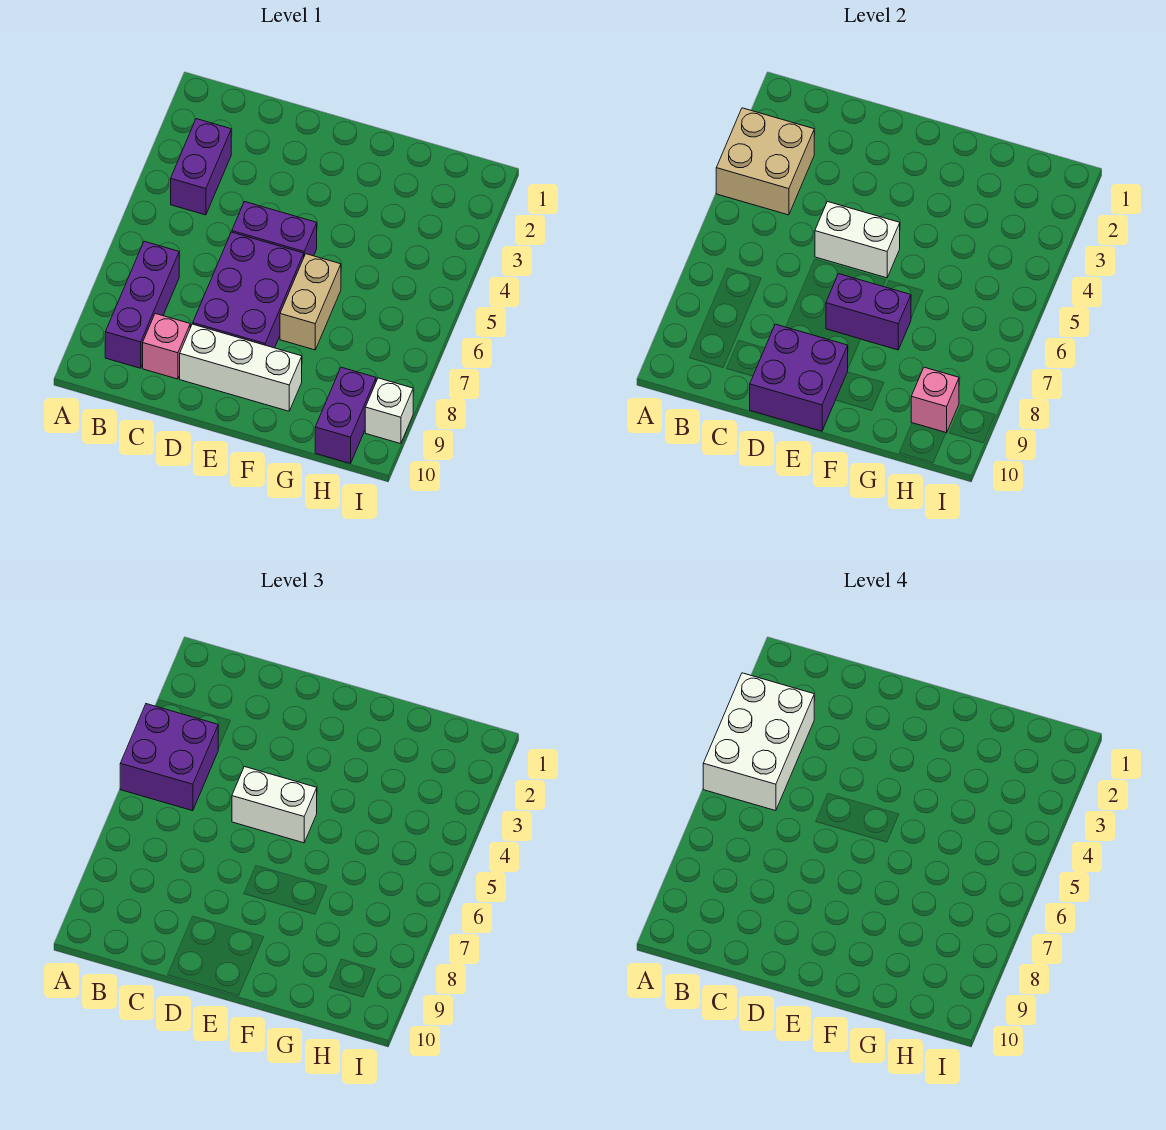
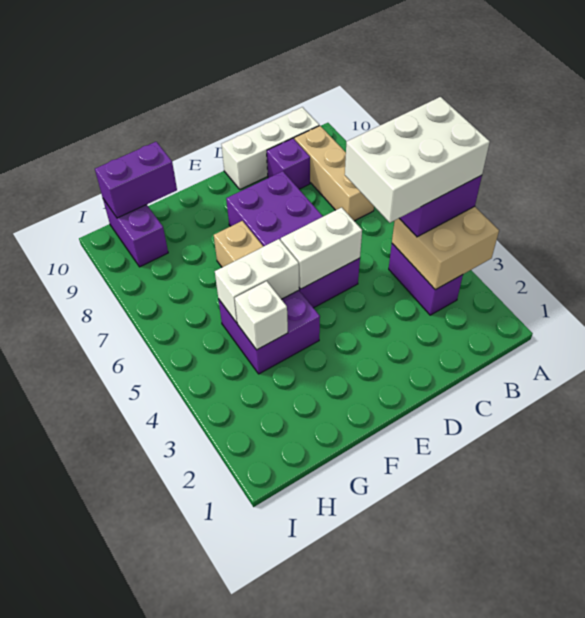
white 2x3 brick [703,673,814,811] -> white 2x3 brick turned to [345,97,490,223]
purple 1x3 brick [105,241,179,368] -> tan 1x3 brick [294,126,374,221]
pink 1x1 brick [143,314,191,379] -> purple 1x1 brick [267,138,310,189]
white 1x2 brick [232,767,317,843] -> white 1x2 brick moved to [215,239,299,323]
white 1x3 brick [180,324,302,411] -> white 1x3 brick moved to [221,107,319,189]
purple 2x2 brick [750,324,848,431] -> purple 2x2 brick moved to [219,290,320,374]
purple 1x2 brick [826,274,911,350] -> purple 1x2 brick moved to [95,142,177,218]
pink 1x1 brick [911,367,959,433] -> none
white 1x1 brick [365,378,413,444] -> white 1x1 brick moved to [235,281,288,350]

